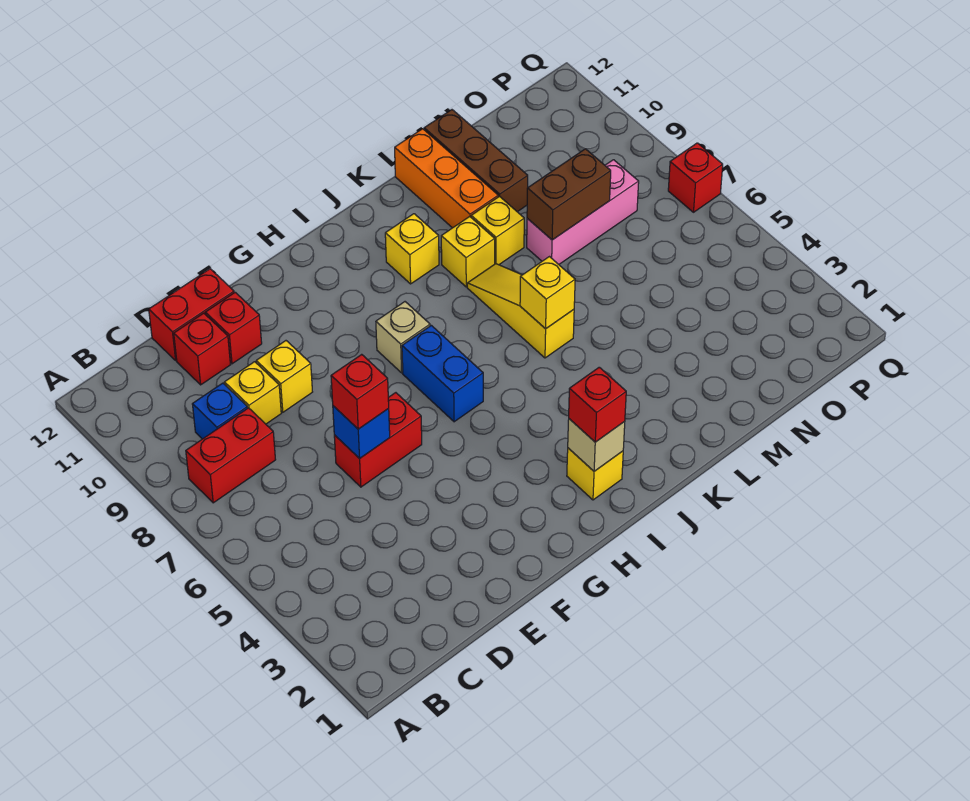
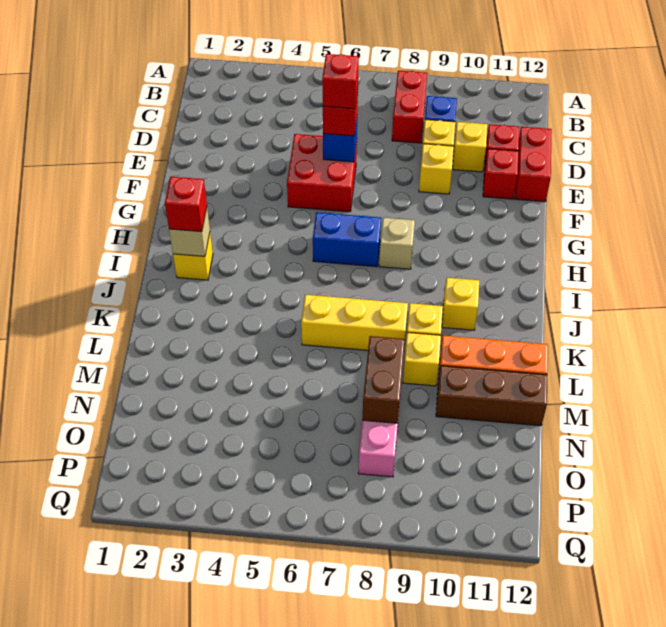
red 1x2 brick [334,393,422,487] -> red 2x2 brick [287,134,357,212]
yellow 1x3 slope [467,264,574,358] -> yellow 1x3 brick [301,295,408,350]
yellow 1x1 brick [520,257,575,329] -> yellow 1x1 brick moved to [453,122,487,172]
red 1x1 brick [668,143,723,212] -> red 1x1 brick moved to [322,54,359,109]

